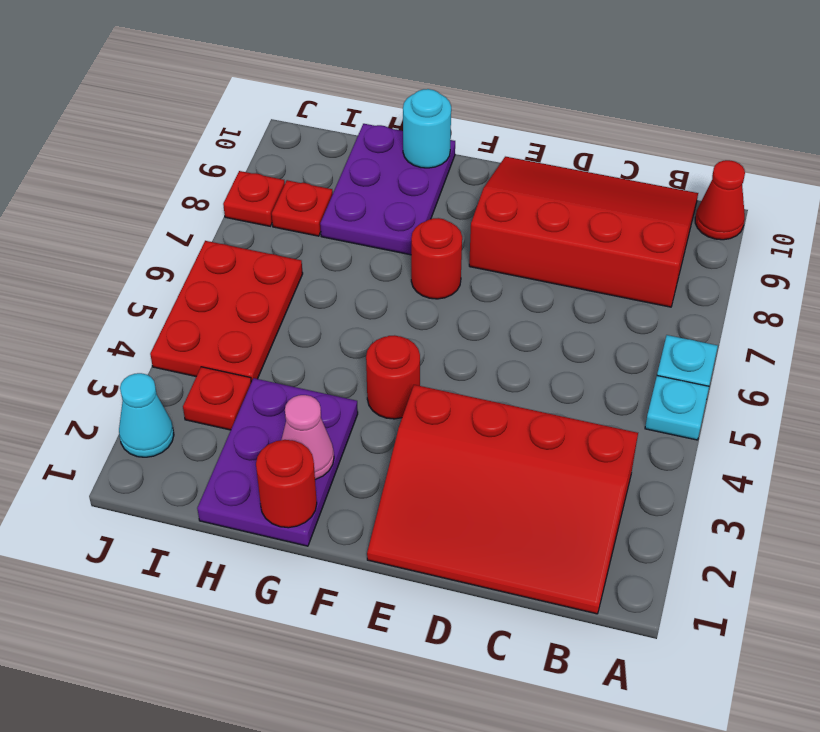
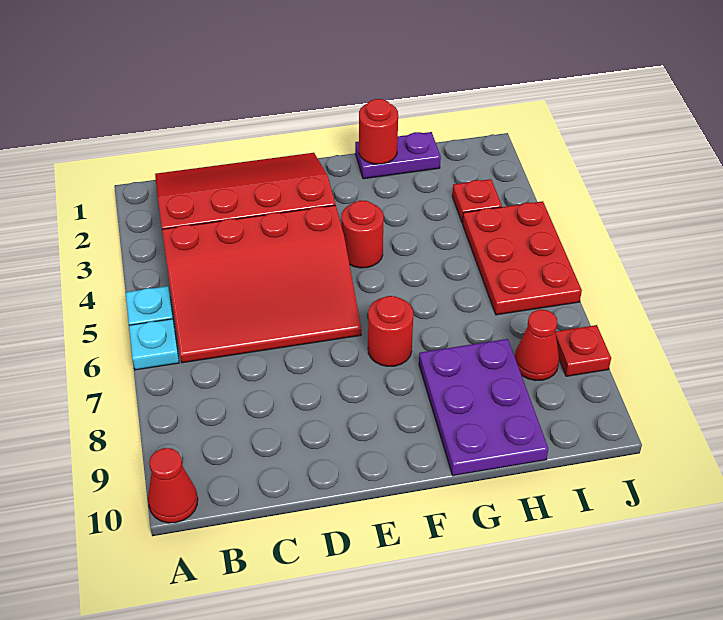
red 3x4 slope [469,157,698,307] -> red 3x4 slope moved to [162,205,361,363]
purple 2x3 plate [197,378,358,546] -> purple 1x2 plate [355,132,441,179]
pink 1x1 cone [281,395,334,480] -> none
cyan 1x1 round brick [403,89,451,168] -> none
red 1x1 plate [272,180,333,236] -> red 1x1 cone [515,310,559,381]
cyan 1x1 cone [119,373,174,457] -> none

